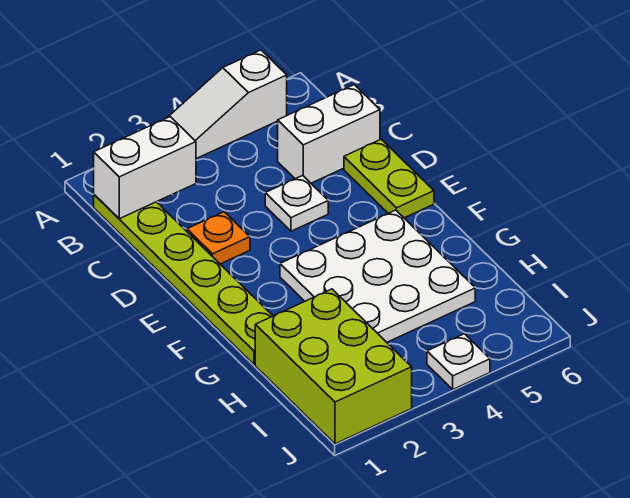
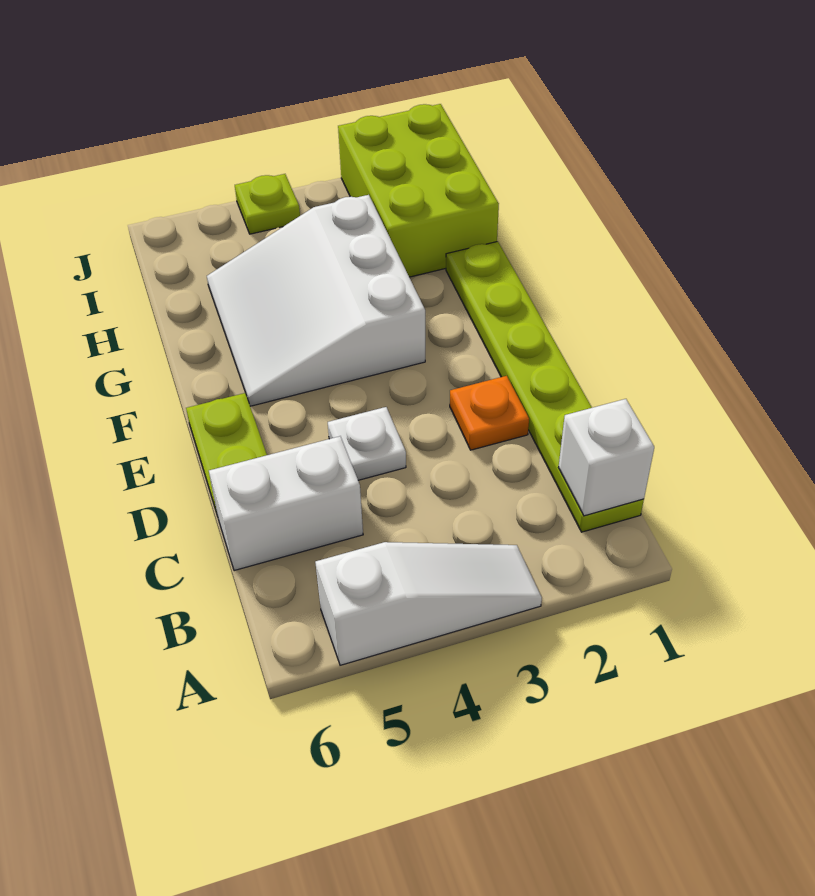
white 1x2 brick [94,117,196,219] -> white 1x1 brick [558,399,654,516]
white 3x3 plate [280,210,475,342] -> white 3x3 slope [207,195,425,406]
white 1x1 plate [427,334,490,389] -> lime 1x1 plate [235,174,300,234]

